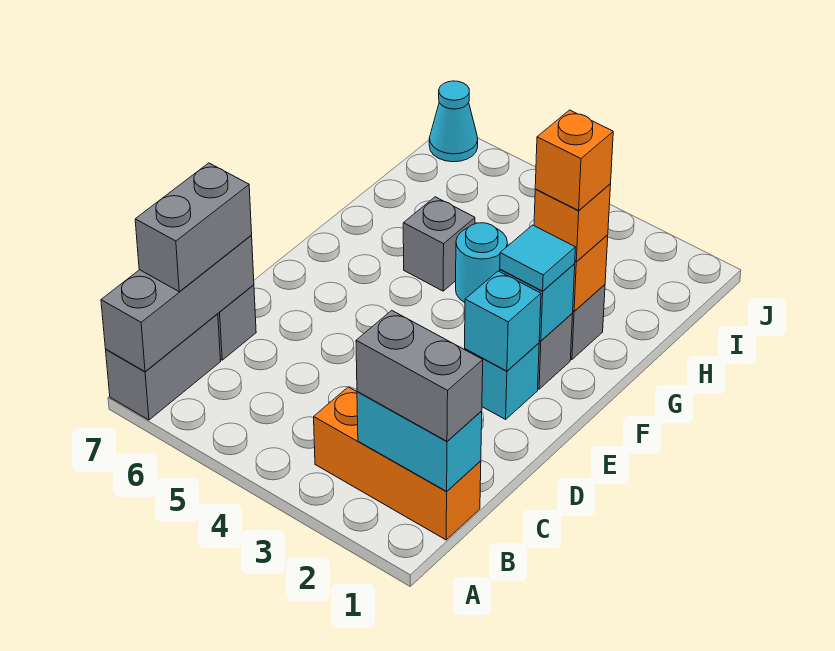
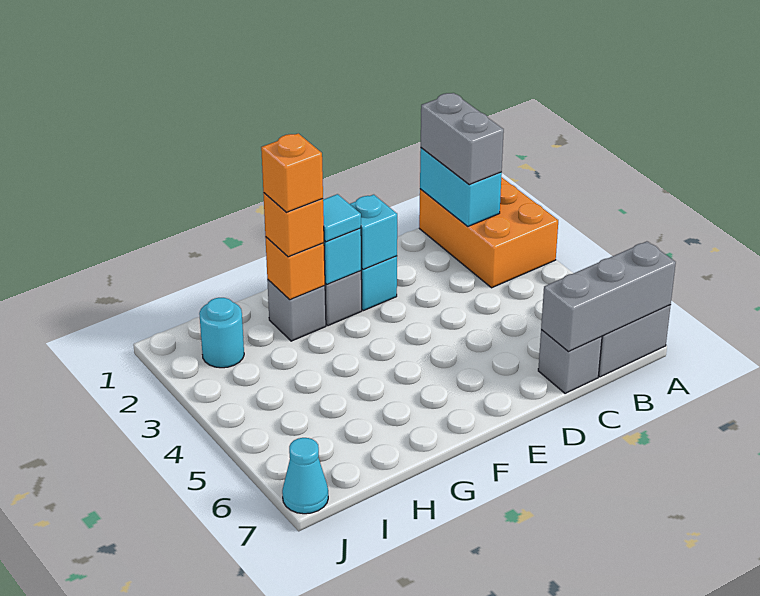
orange 1x3 brick [314,387,481,540] -> orange 2x3 brick [419,177,558,288]
grey 1x2 brick [135,163,252,292] -> none
cyan 1x1 round brick [456,223,507,303] -> cyan 1x1 round brick moved to [199,298,244,368]
grey 1x1 brick [403,197,475,291] -> none

